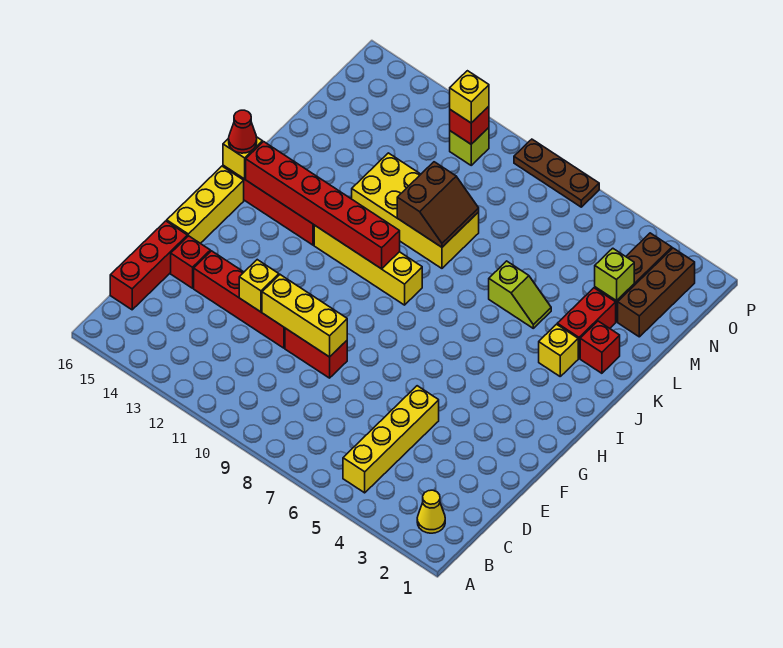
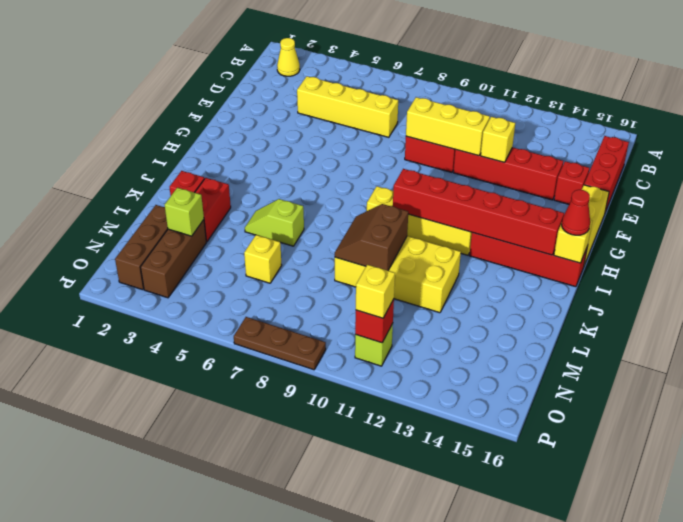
yellow 1x4 brick [343,386,439,493] -> yellow 1x4 brick turned to [297,76,398,137]
yellow 1x1 brick [539,324,578,376] -> yellow 1x1 brick moved to [244,235,282,283]

